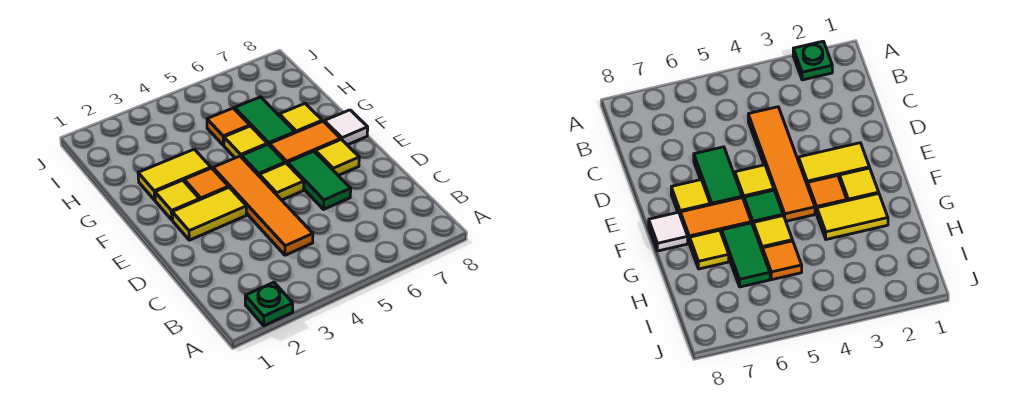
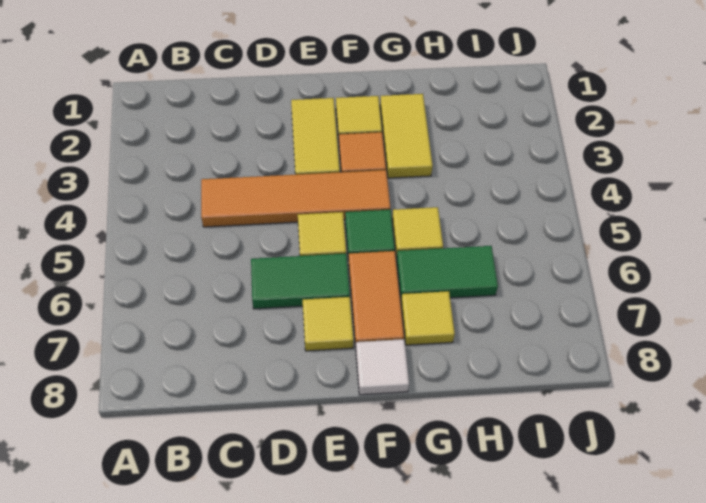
green 1x1 plate [245,282,293,326] -> none
orange 1x1 tile [207,108,250,145] -> none

